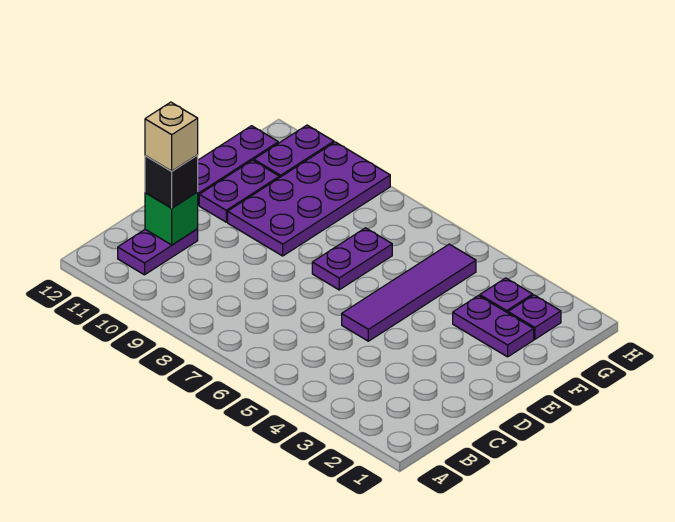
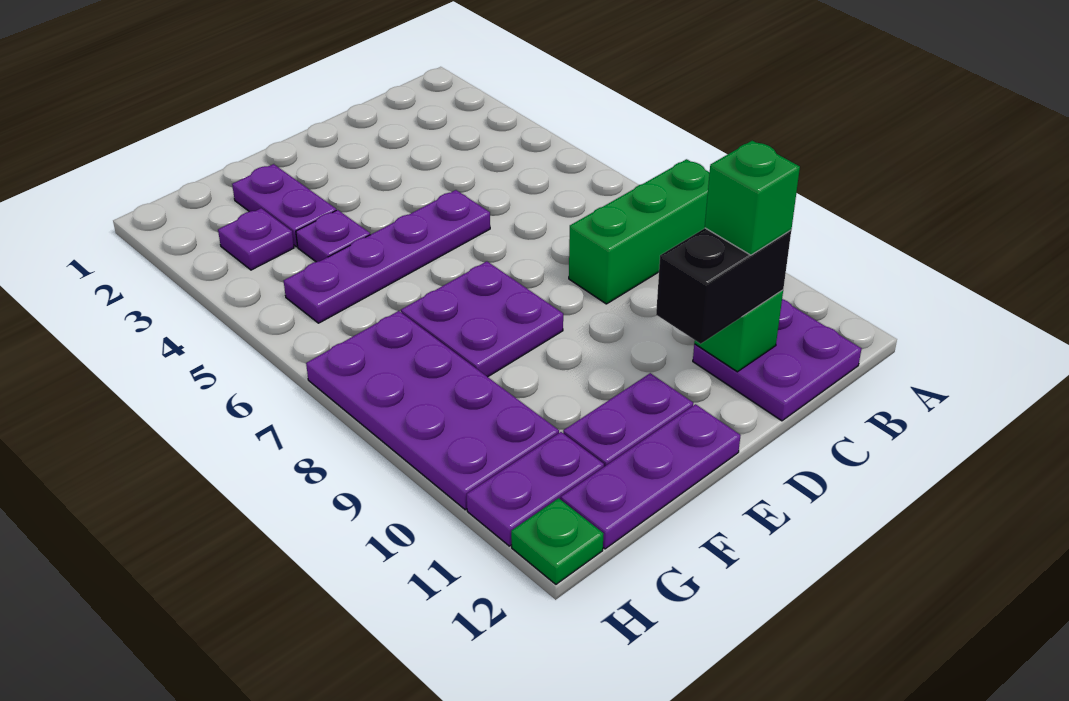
none -> green 1x3 brick [569,159,710,304]
purple 1x2 plate [118,229,198,275] -> purple 2x2 plate [693,299,861,421]
black 1x1 brick [145,155,198,208] -> black 1x2 brick [656,228,791,344]
tan 1x1 brick [145,102,198,171] -> green 1x1 brick [705,141,800,255]
purple 1x4 tile [342,244,476,341] -> purple 1x4 plate [284,190,490,323]
purple 1x2 plate [312,228,392,290] -> purple 2x2 plate [401,261,563,377]
purple 2x4 plate [228,142,390,256] -> purple 2x4 plate turned to [306,311,559,510]
purple 1x1 plate [508,295,561,339] -> purple 1x1 plate moved to [296,210,370,262]
none -> green 1x1 plate [511,498,603,584]

